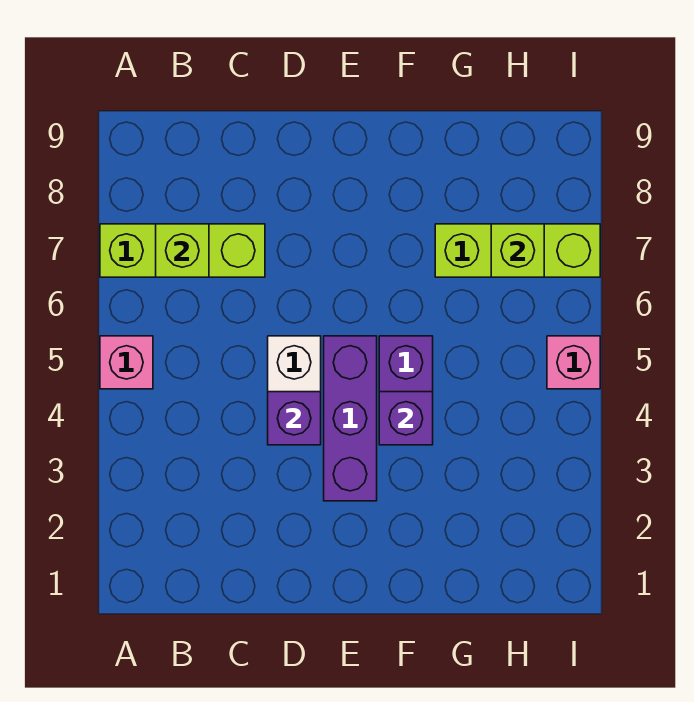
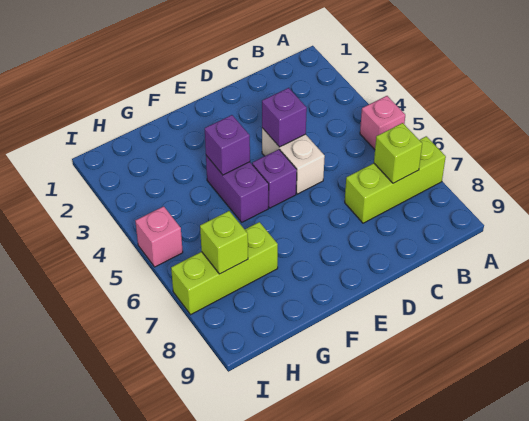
purple 1x3 brick [324,336,377,501] -> purple 1x1 brick [252,149,297,208]

